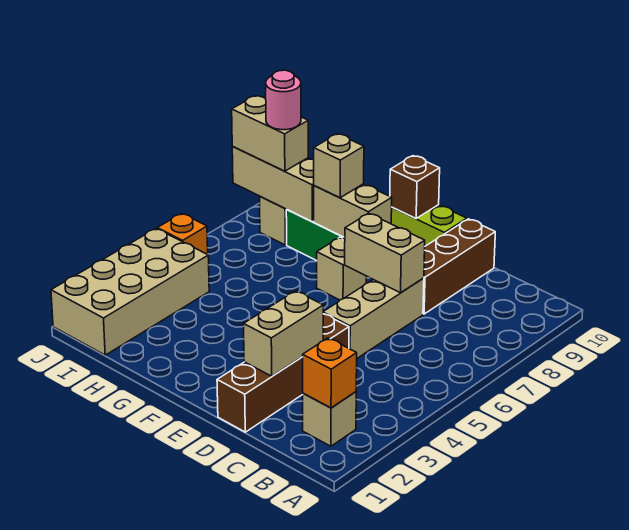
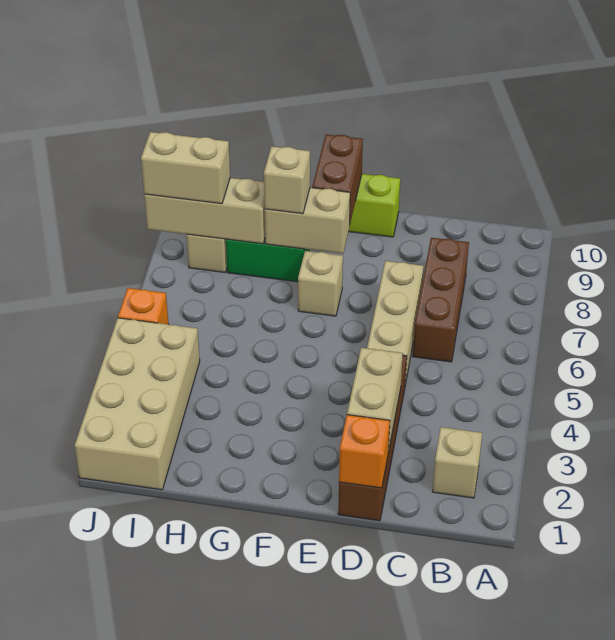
orange 1x1 brick [303,338,357,408] -> orange 1x1 brick moved to [339,415,390,488]
tan 1x2 brick [345,213,425,293] -> none
brown 1x3 brick [423,219,495,314] -> brown 1x3 brick moved to [413,238,469,362]
brown 1x1 brick [390,156,440,219] -> brown 1x2 brick [312,134,363,223]
pink 1x1 round brick [266,70,301,130] -> none

